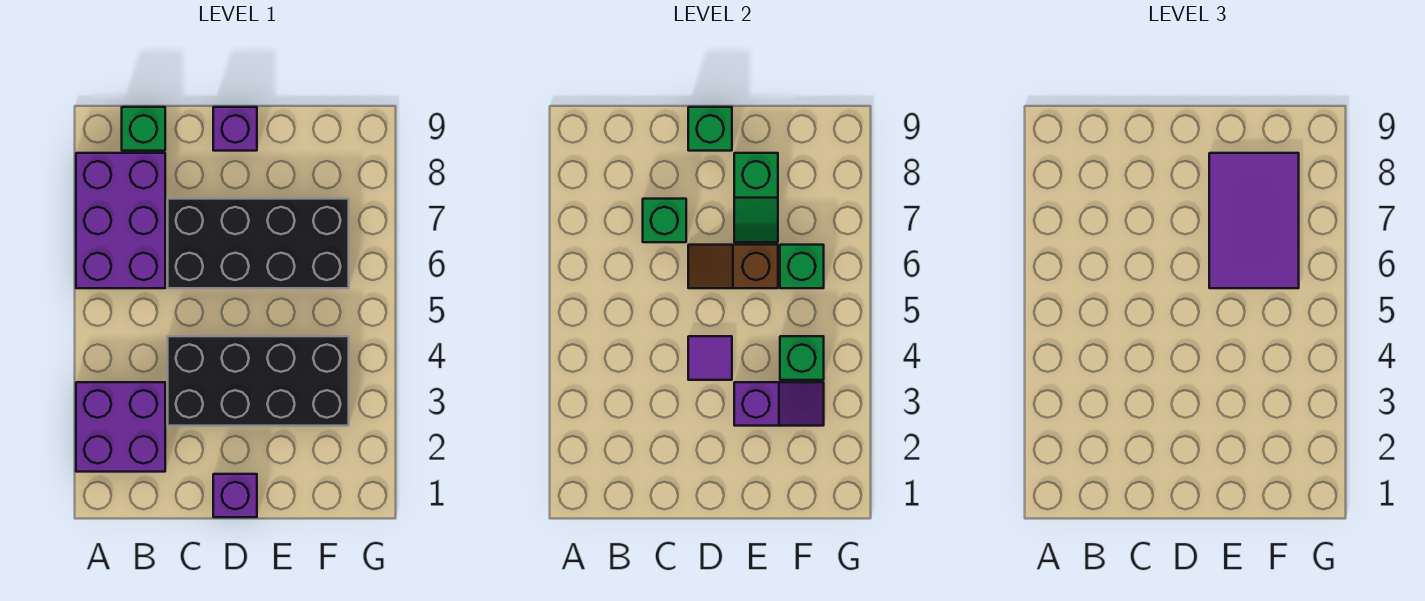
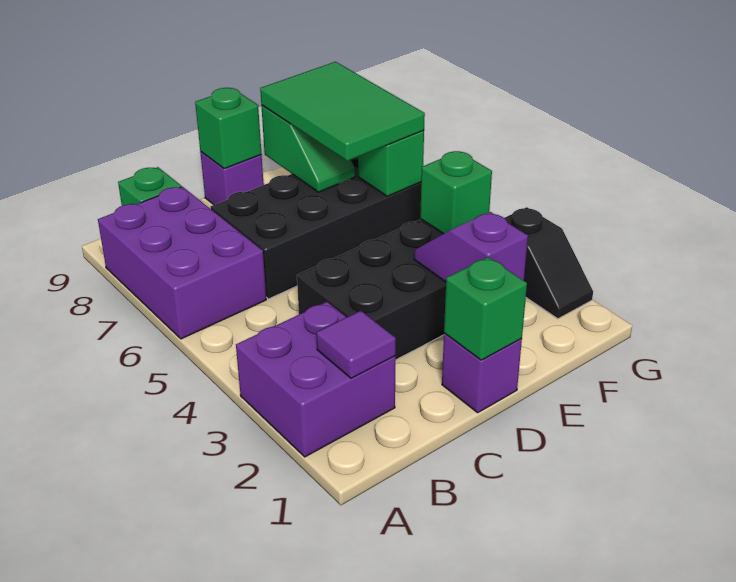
green 1x1 brick [643,199,686,242] -> green 1x1 brick moved to [444,257,527,360]
purple 1x1 tile [688,336,732,380] -> purple 1x1 tile moved to [316,311,396,378]
brown 1x2 slope [688,245,778,288] -> none
purple 1x2 slope [734,382,824,426] -> purple 1x2 slope turned to [414,212,528,282]
purple 2x3 tile [1209,153,1299,288] -> green 2x3 tile [260,62,425,161]
none -> black 1x2 slope [505,207,593,319]

